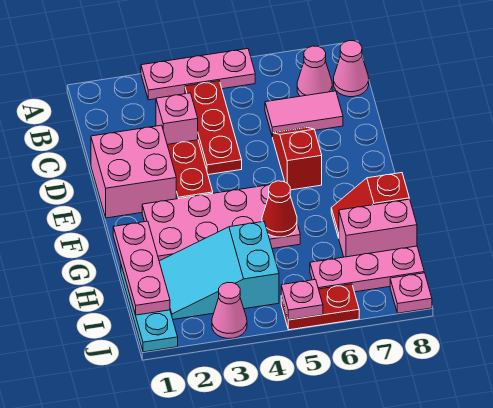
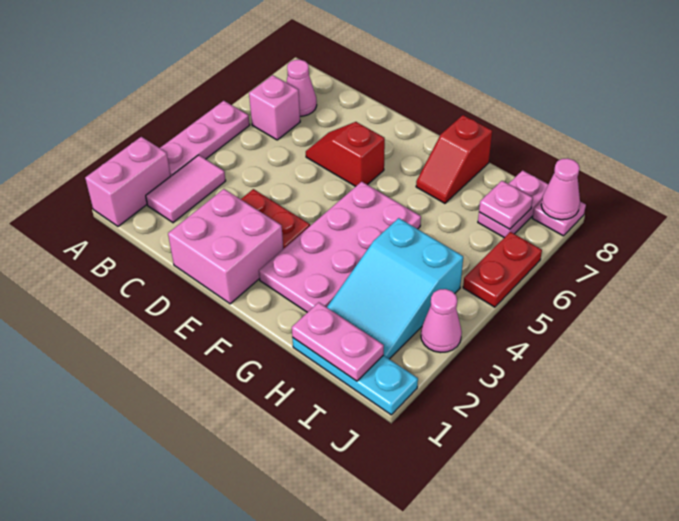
red 1x3 plate [185,81,242,175] -> none
pink 1x1 cone [334,41,369,97] -> pink 1x1 cone moved to [541,158,580,220]
pink 1x1 brick [156,93,198,144] -> pink 1x1 brick moved to [249,75,300,140]
pink 1x2 tile [265,91,343,137] -> pink 1x2 tile moved to [146,155,226,223]
pink 1x3 plate [113,221,170,315] -> pink 1x2 plate [292,302,384,381]
red 1x1 cone [262,181,297,237] -> none
pink 1x2 brick [339,199,417,257] -> pink 1x2 brick moved to [85,137,171,226]
pink 1x3 plate [310,246,424,292] -> pink 1x2 plate [478,170,548,238]
pink 1x1 plate [281,280,323,320] -> pink 1x1 plate moved to [479,181,533,229]

